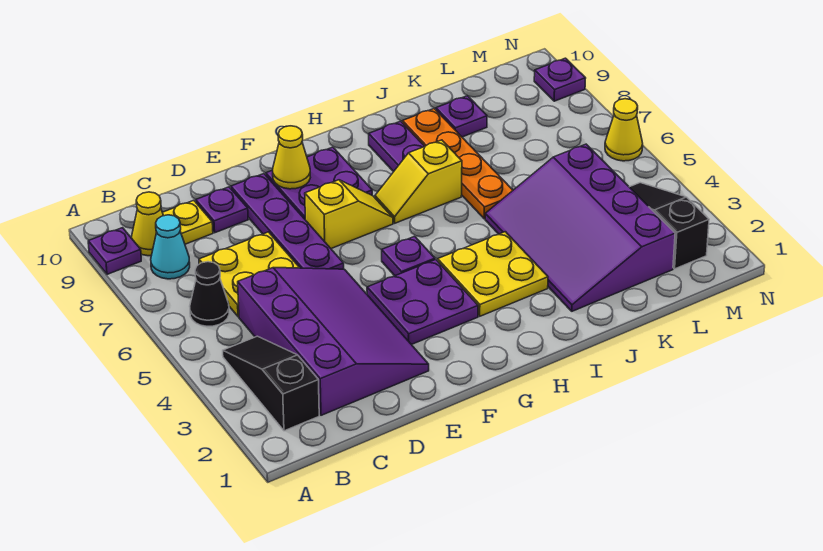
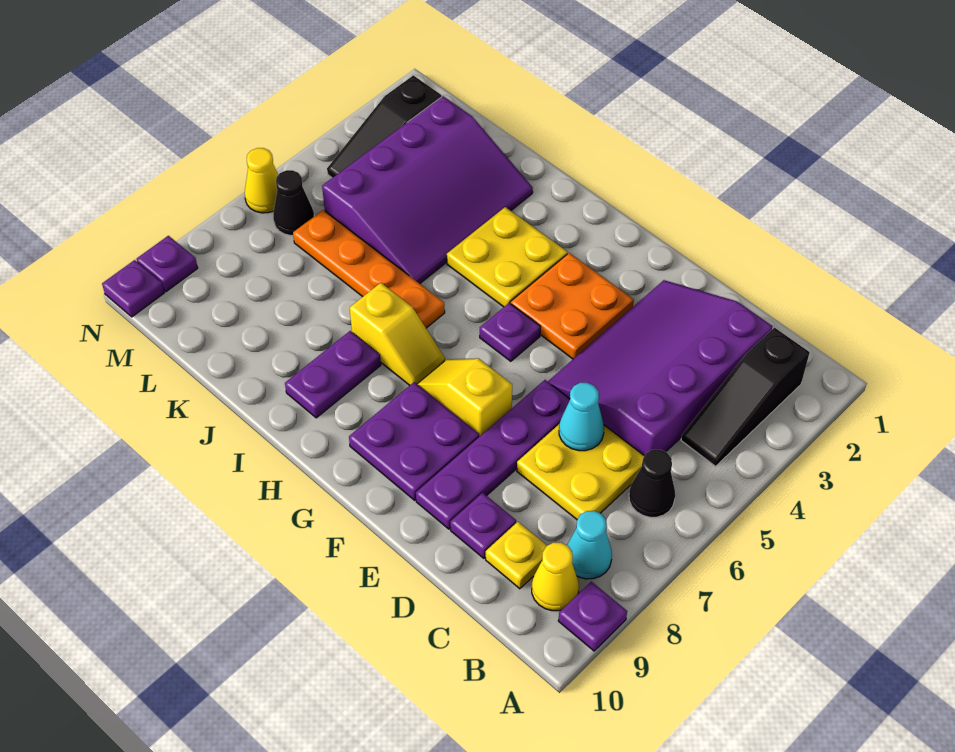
none -> cyan 1x1 cone [559,383,604,451]
purple 2x2 plate [367,260,478,345] -> orange 2x2 plate [511,253,634,359]
yellow 1x1 cone [273,126,310,189] -> none
orange 1x4 plate [402,109,513,219] -> orange 1x4 plate turned to [293,210,445,328]
purple 1x1 plate [436,96,487,137] -> purple 1x1 plate moved to [102,260,164,317]
none -> black 1x1 cone [273,170,314,235]

